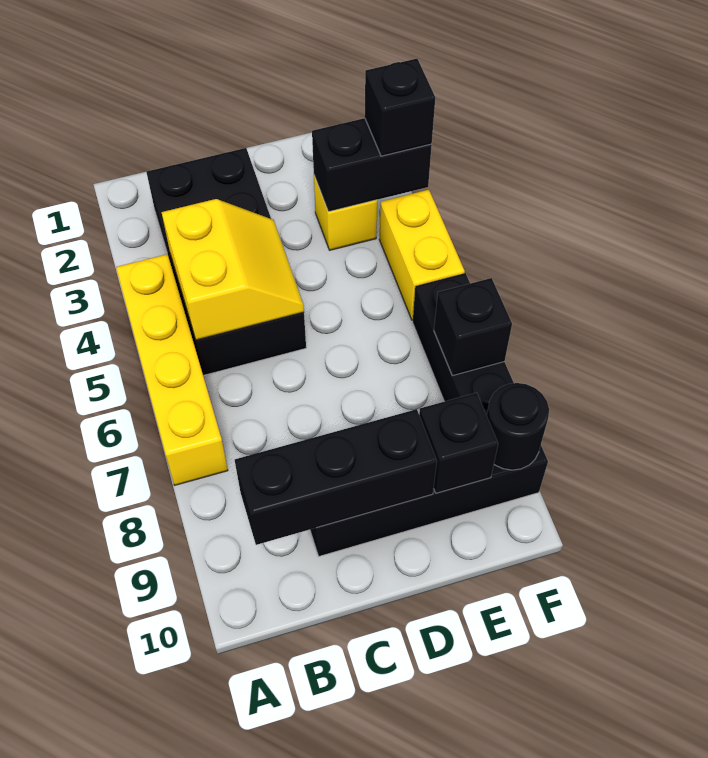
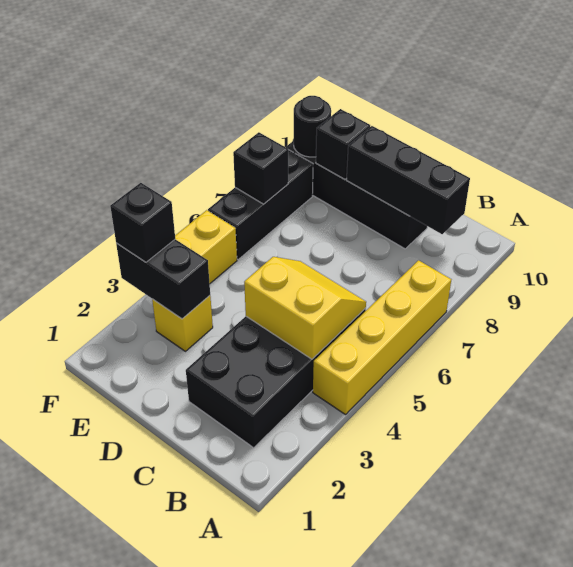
yellow 2x2 slope [162,199,304,340] -> yellow 2x2 slope turned to [244,257,366,359]

